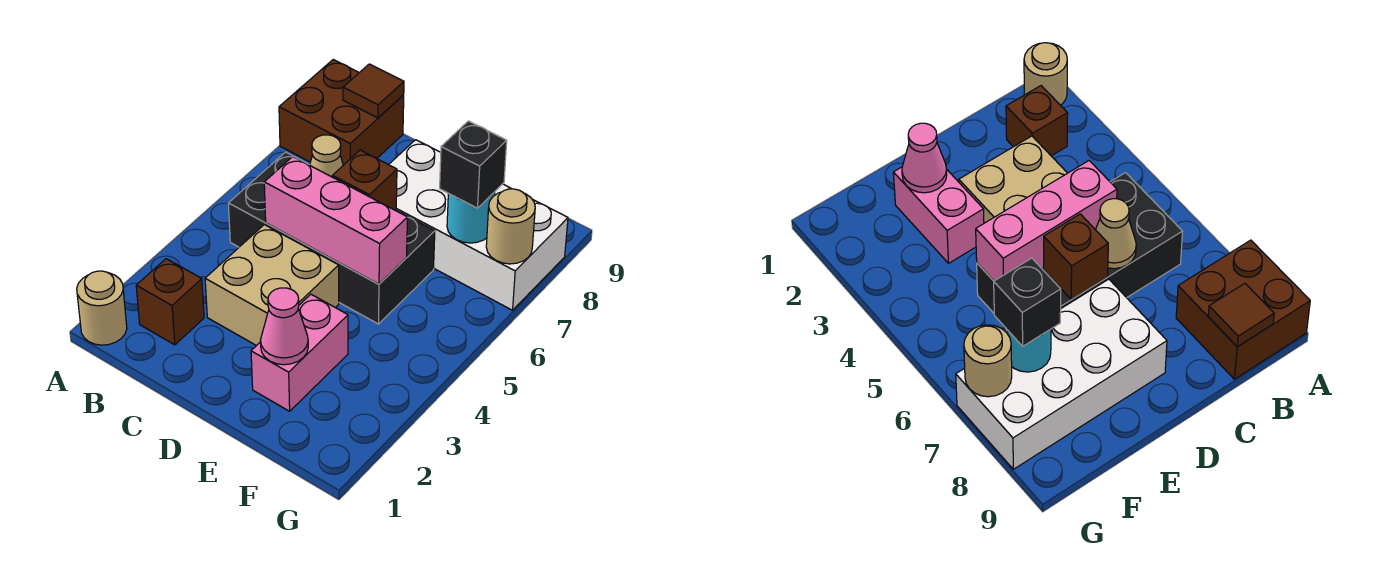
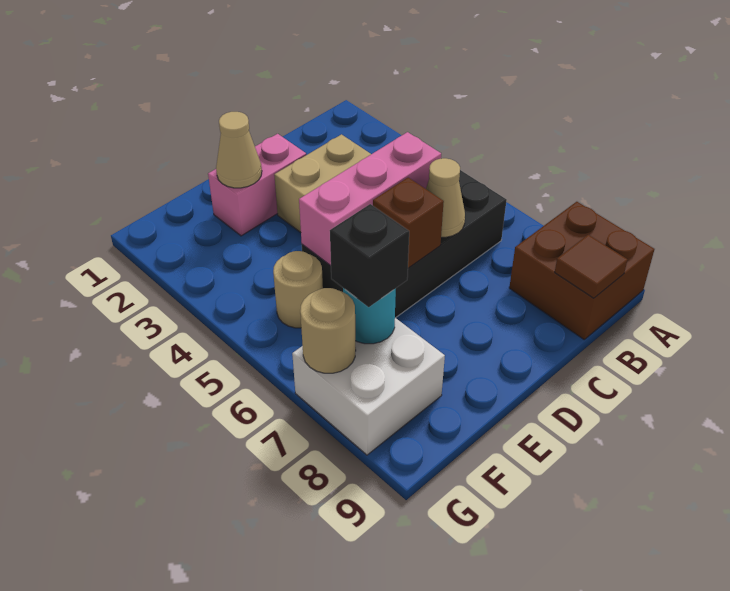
tan 1x1 round brick [77,271,127,345] -> tan 1x1 round brick moved to [273,251,323,328]
brown 1x1 brick [136,259,204,345] -> none
white 2x4 brick [389,140,568,310] -> white 2x2 brick [292,318,445,455]
pink 1x2 brick [251,294,348,411] -> pink 1x2 brick turned to [208,134,306,236]
pink 1x1 cone [261,288,308,365] -> tan 1x1 cone [216,112,262,188]

